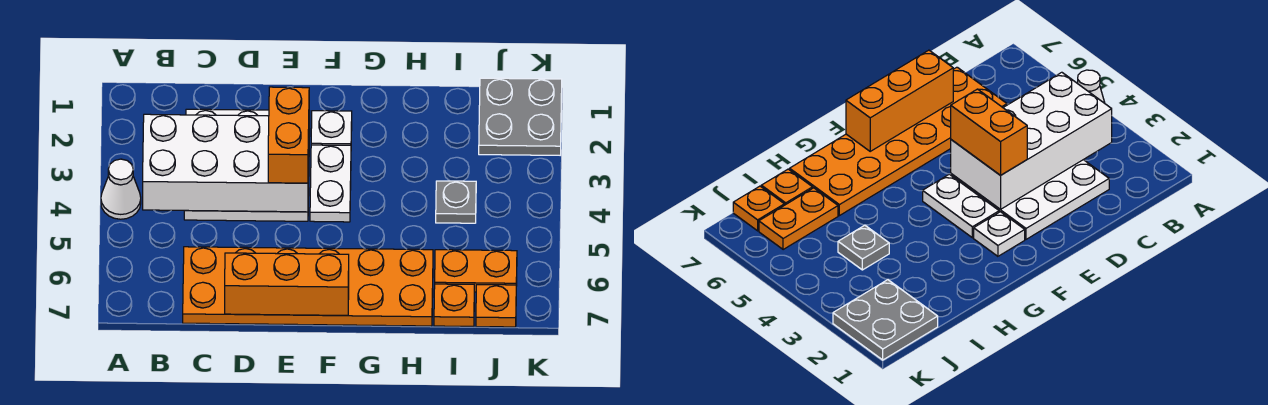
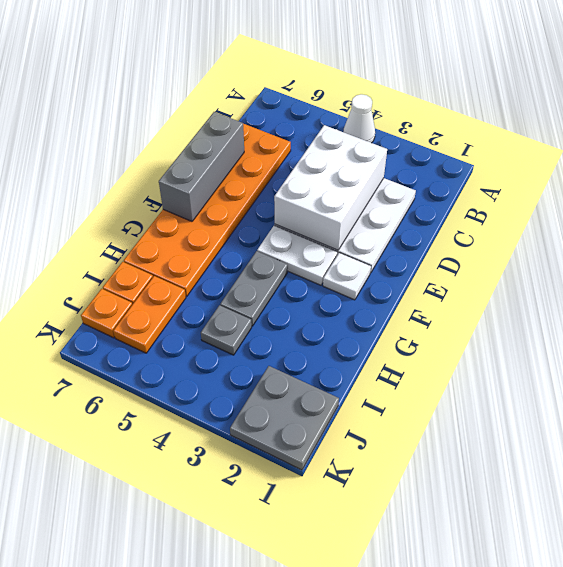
white 2x4 brick [143,114,309,212] -> white 2x3 brick [274,125,387,250]
orange 1x3 brick [225,253,349,315] -> grey 1x3 brick [159,112,244,221]
orange 1x2 brick [268,87,309,183] -> none
none -> grey 1x2 plate [220,251,288,326]

